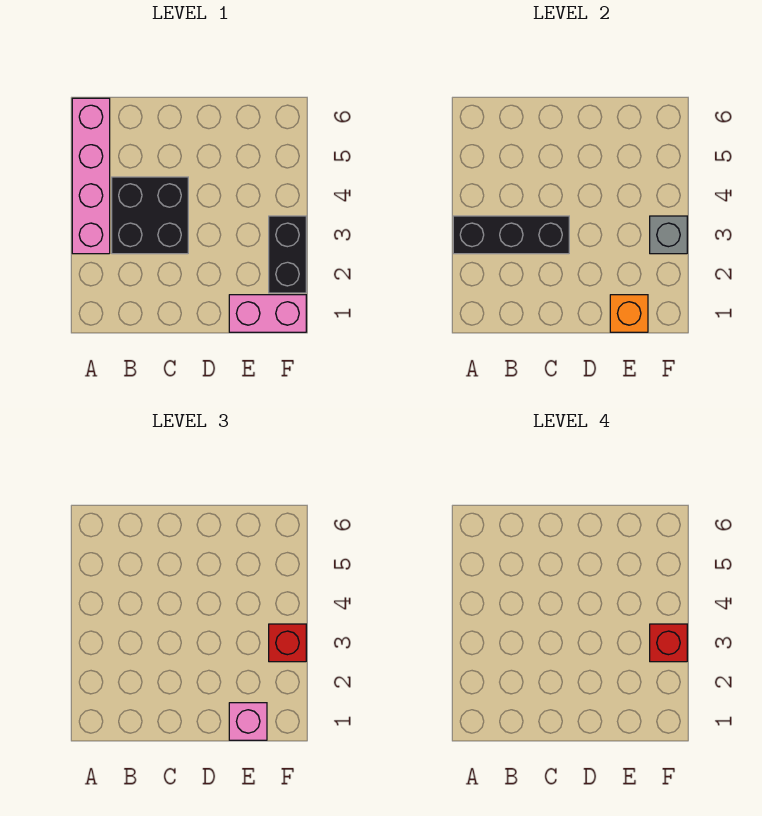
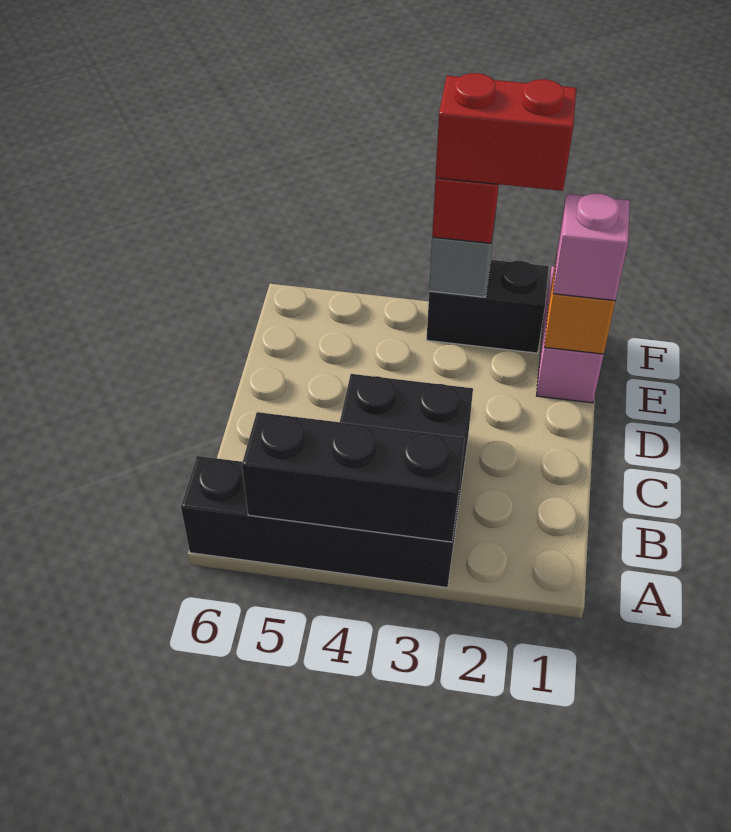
pink 1x4 brick [72,98,110,254] -> black 1x4 brick [181,456,459,587]
black 1x3 brick [453,216,569,254] -> black 1x3 brick turned to [242,412,464,542]
red 1x1 brick [650,624,687,662] -> red 1x2 brick [436,73,577,191]

